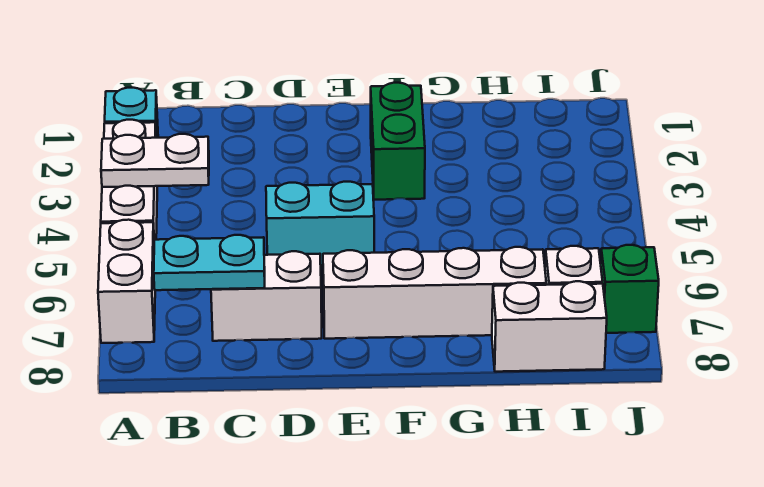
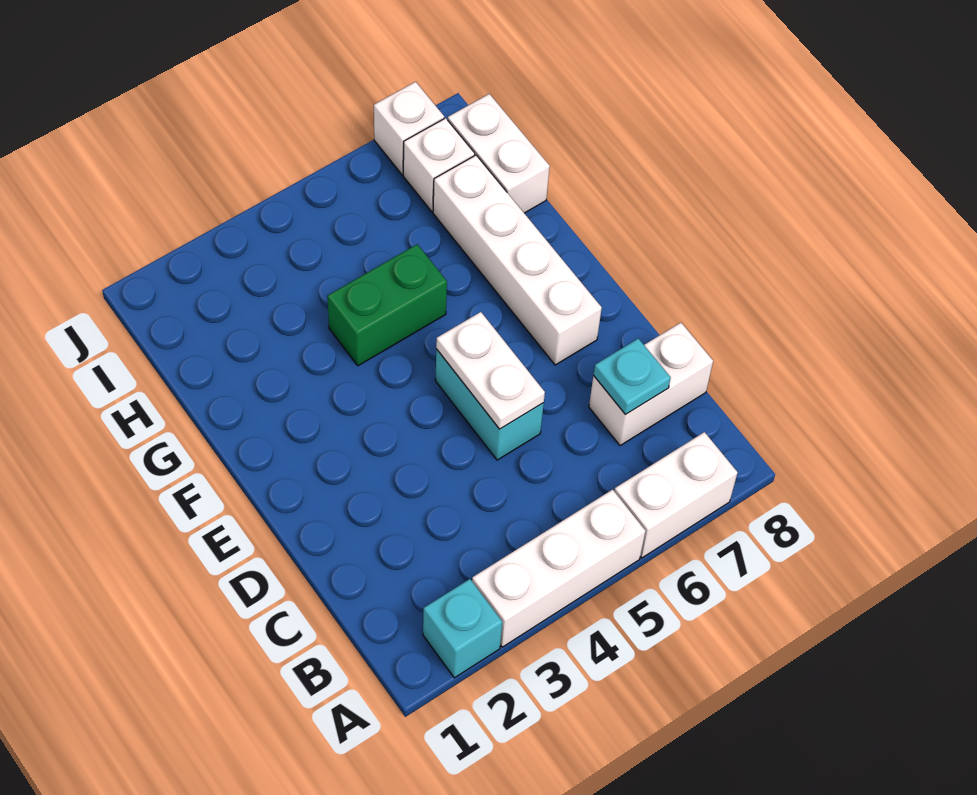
white 1x2 plate [101,134,209,187] -> white 1x2 plate moved to [436,312,545,429]
cyan 1x2 plate [154,235,265,290] -> cyan 1x1 plate [593,338,671,415]
white 1x2 brick [211,251,322,341] -> white 1x2 brick turned to [589,323,713,446]
green 1x2 brick [371,83,425,200] -> green 1x2 brick moved to [327,244,447,366]
green 1x1 brick [601,245,659,333] -> white 1x1 brick [374,82,444,175]

